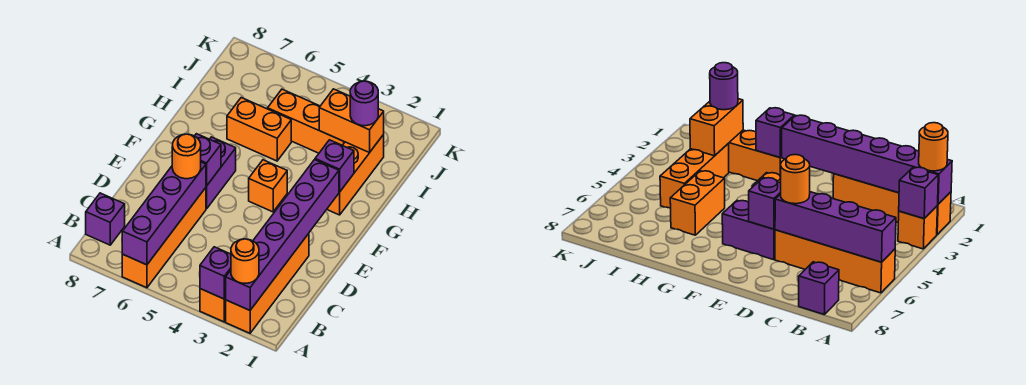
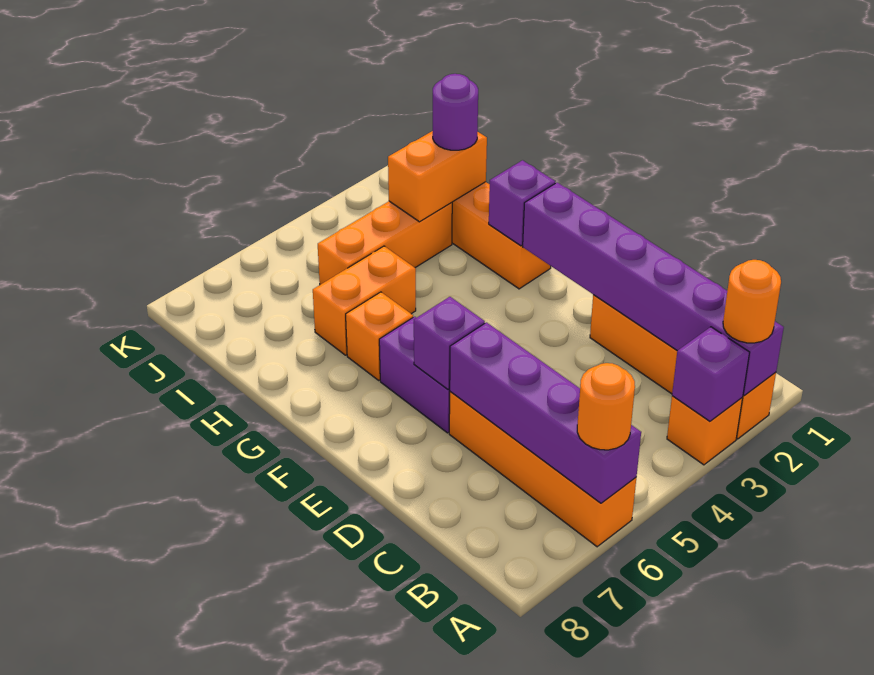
purple 1x1 brick [86,193,125,245] -> none
orange 1x1 round brick [172,134,201,179] -> orange 1x1 round brick moved to [577,363,635,450]
orange 1x1 brick [249,160,287,212] -> orange 1x1 brick moved to [346,292,413,380]

